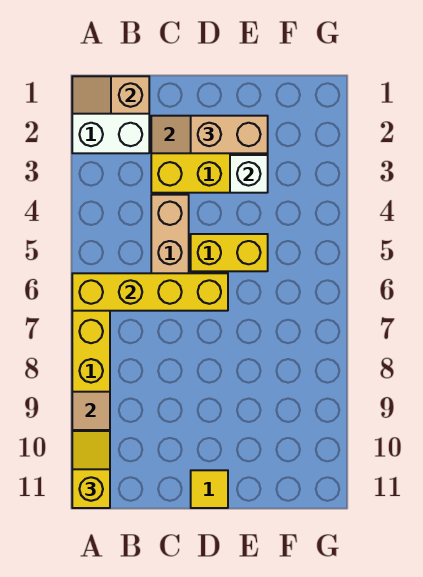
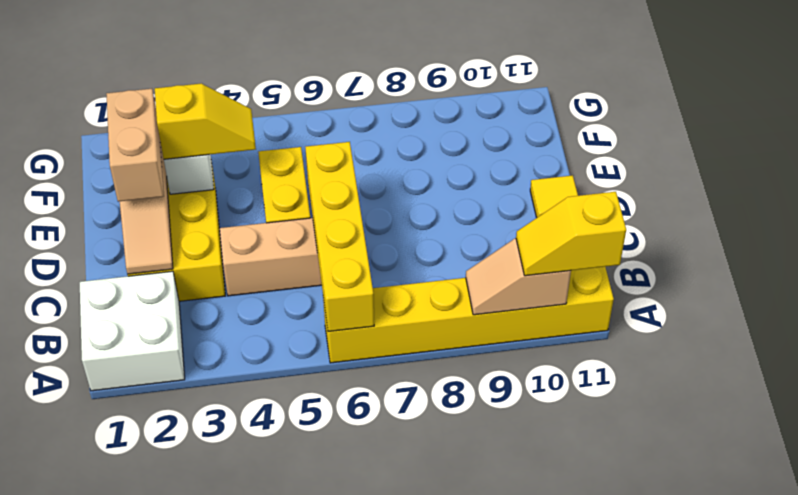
tan 1x2 slope [72,76,149,114] -> none
none -> yellow 1x2 slope [155,84,256,159]

